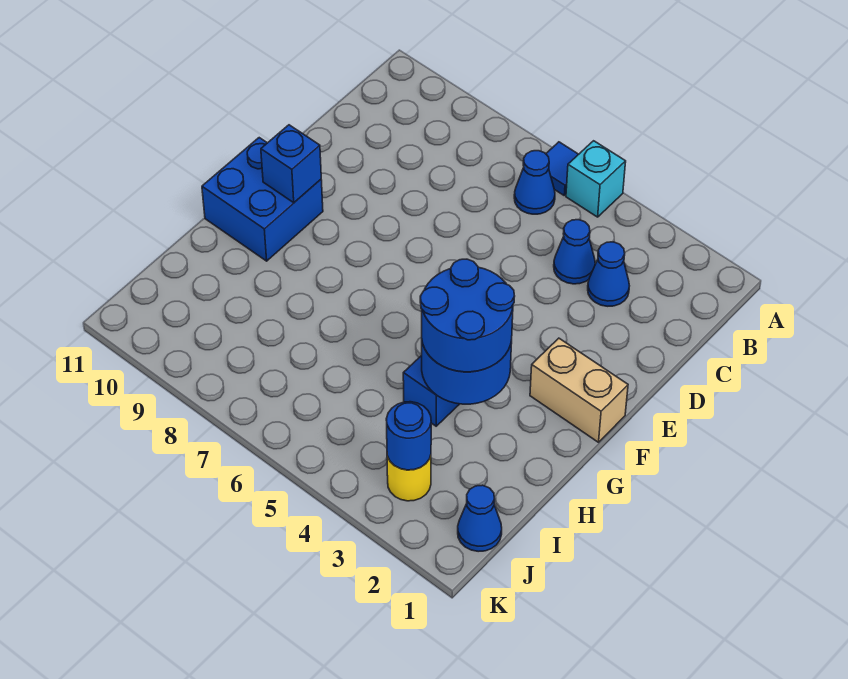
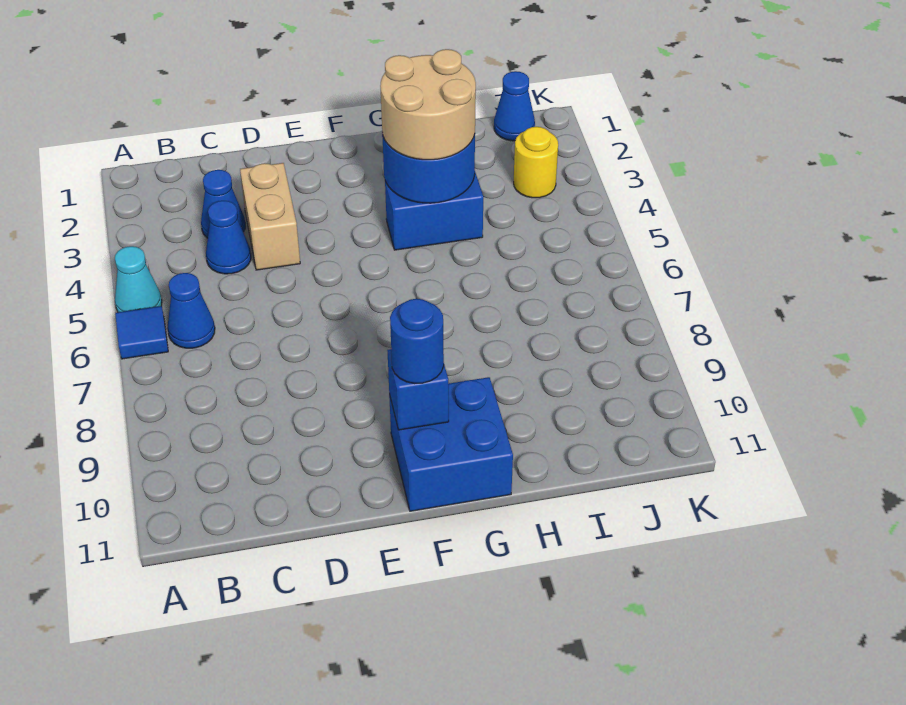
cyan 1x1 brick [566,141,626,217] -> cyan 1x1 cone [115,246,162,312]
tan 1x2 brick [530,338,628,442] -> tan 1x2 brick moved to [240,163,300,270]
blue 2x2 round brick [420,259,515,372] -> tan 2x2 round brick [380,49,476,160]
blue 1x1 round brick [386,402,431,470] -> blue 1x1 round brick moved to [390,299,444,384]

